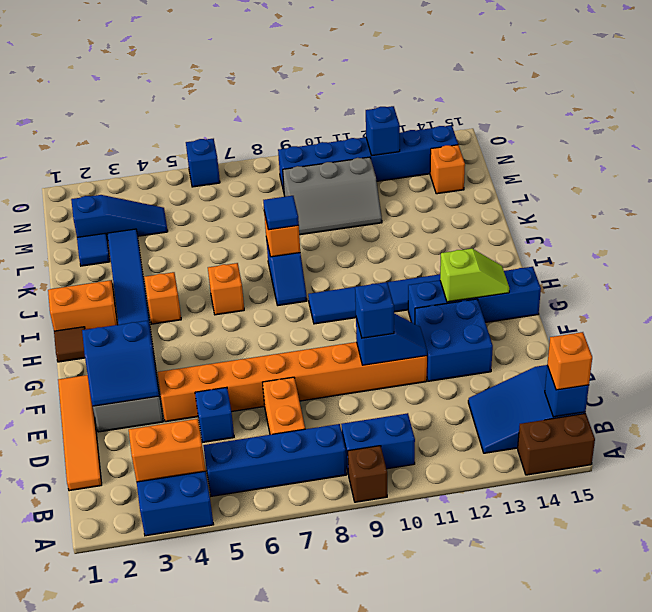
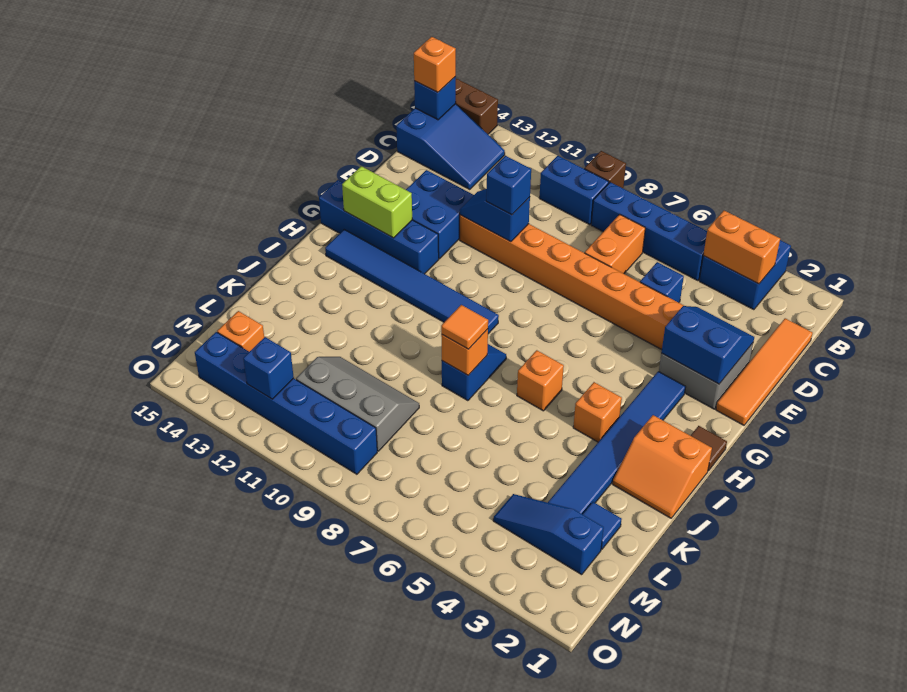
lime 1x2 slope [440,249,509,302] -> lime 1x2 brick [342,166,412,238]
blue 1x1 tile [263,196,299,230] -> orange 1x1 tile [441,305,488,349]
blue 1x1 brick [186,139,220,187] -> none

